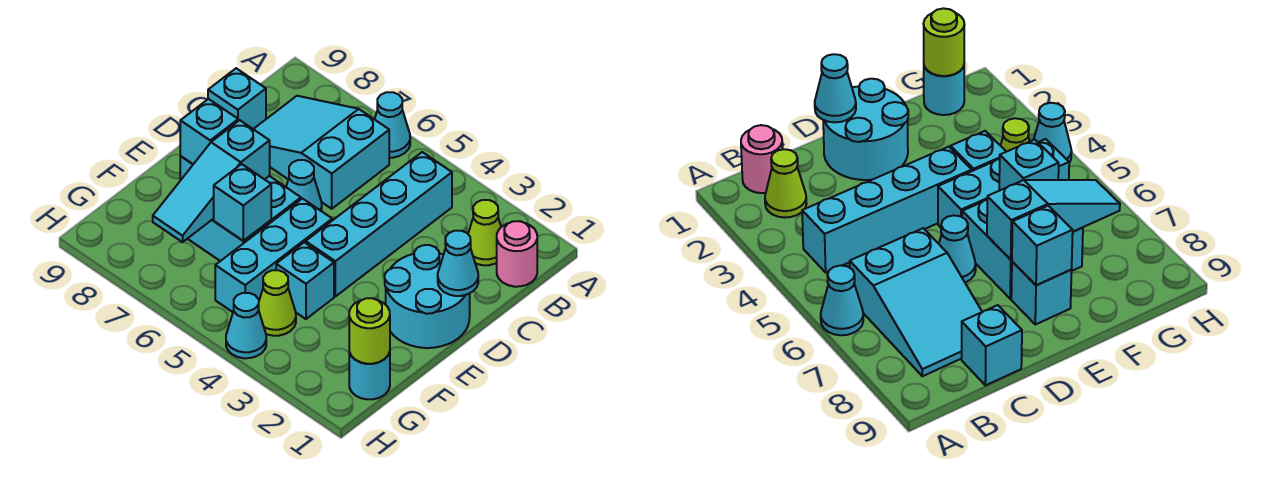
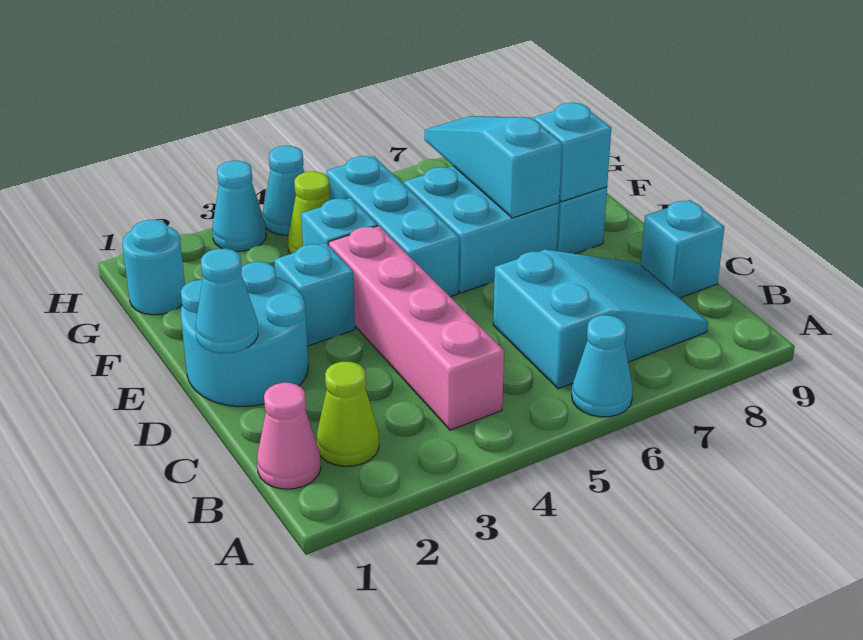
pink 1x1 round brick [497,221,537,287] -> pink 1x1 cone [257,383,321,489]
cyan 1x4 brick [306,152,452,296] -> pink 1x4 brick [329,226,504,430]
cyan 1x1 cone [286,160,322,211] -> cyan 1x1 cone moved to [212,161,266,251]
cyan 1x1 brick [214,164,271,241] -> cyan 1x1 brick moved to [274,243,355,346]
lime 1x1 round brick [349,298,390,364] -> none

